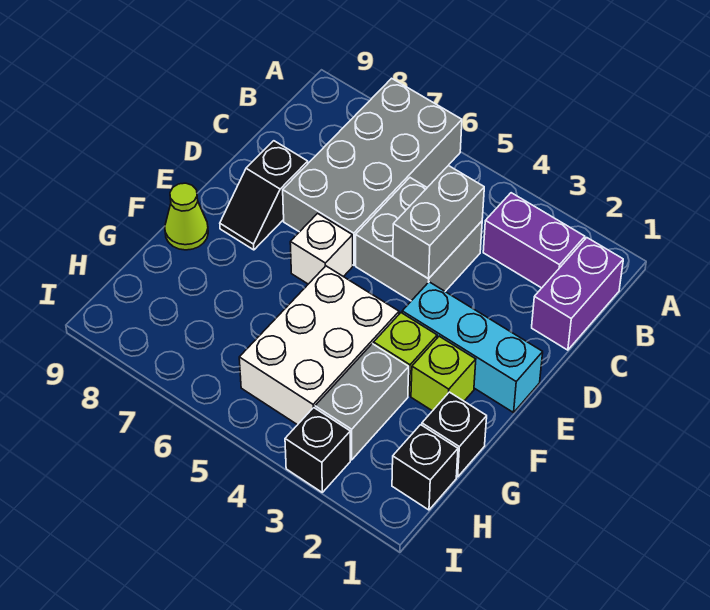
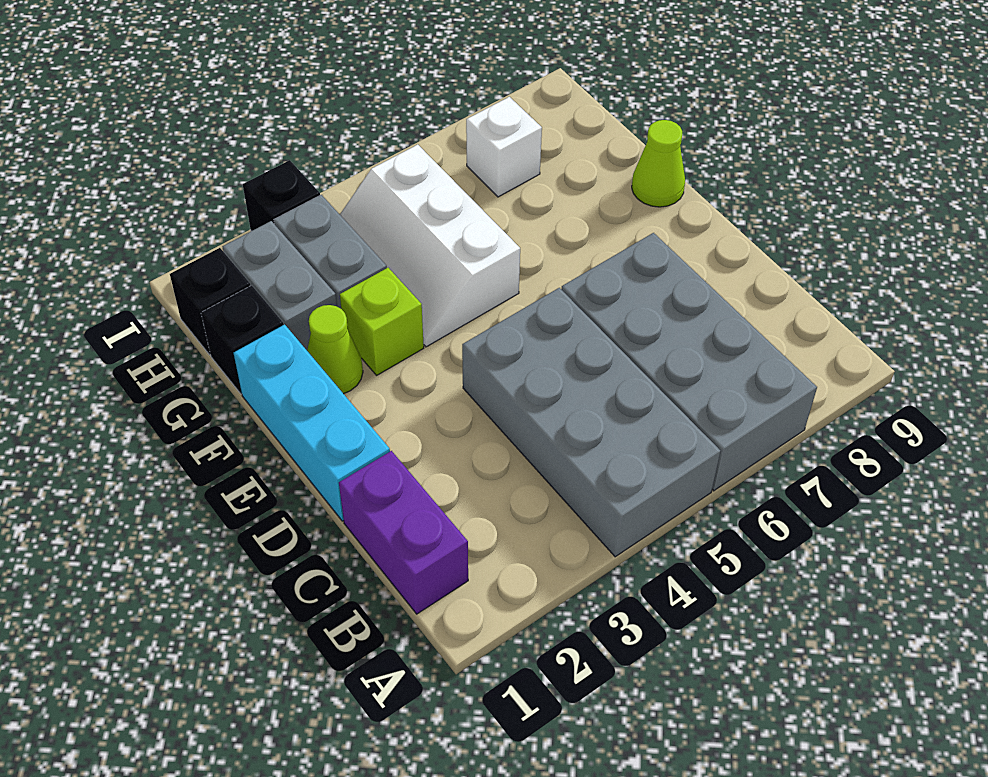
purple 1x2 brick [483,193,585,288] -> none
grey 2x2 brick [356,178,482,301] -> grey 2x4 brick [462,288,721,557]
grey 1x2 brick [393,165,484,279] -> grey 1x2 brick moved to [223,221,337,350]
black 1x2 slope [220,141,308,250] -> none
cyan 1x3 brick [402,282,543,413] -> cyan 1x3 brick turned to [234,325,390,521]
white 1x1 brick [290,213,353,284] -> white 1x1 brick moved to [466,97,542,197]
lime 1x1 brick [411,336,476,411] -> lime 1x1 cone [307,305,363,394]
white 2x3 brick [239,266,399,425] -> white 2x3 slope [340,145,520,347]

